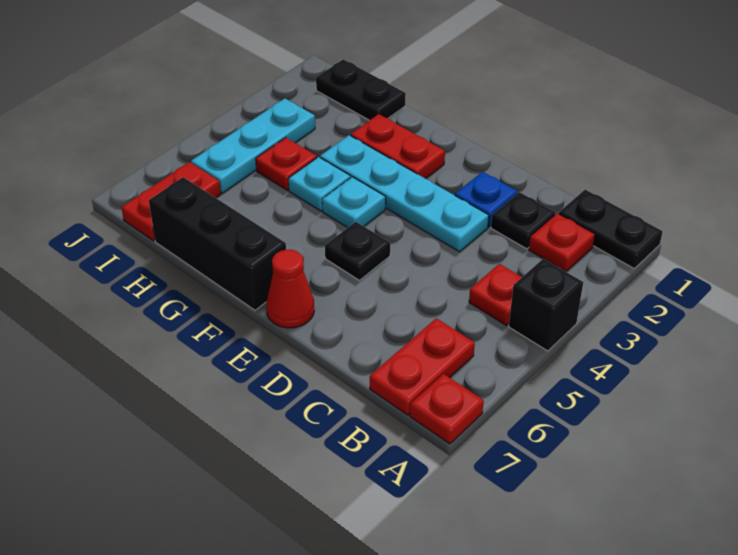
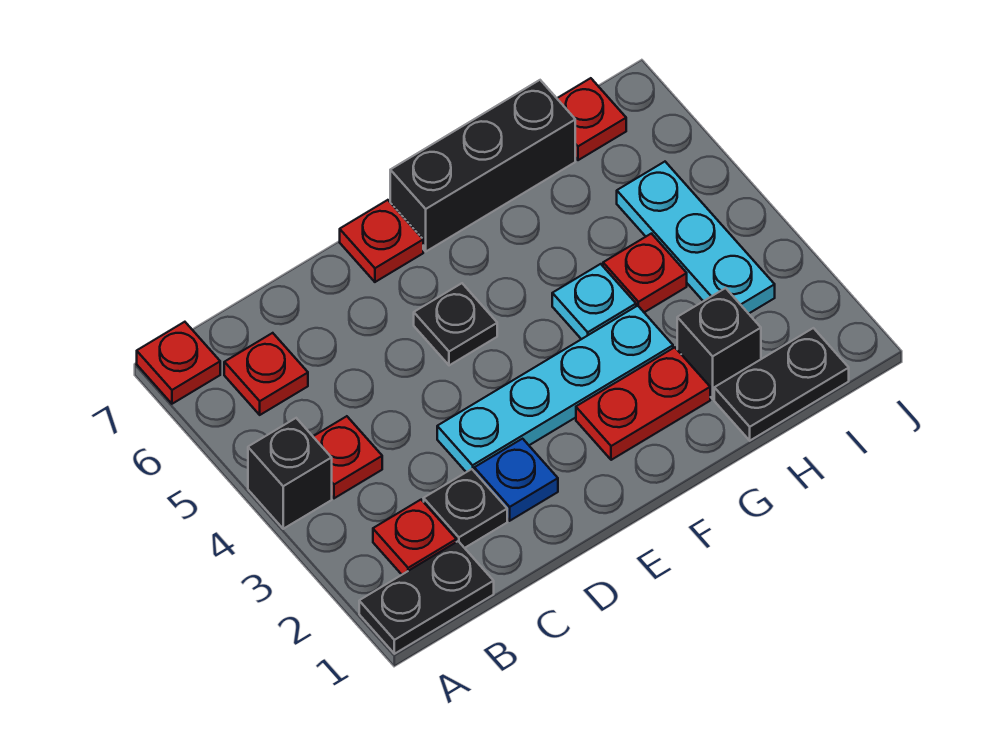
red 1x2 plate [370,318,475,415] -> red 1x1 plate [224,333,308,415]
red 1x1 cone [266,250,314,328] -> red 1x1 plate [340,200,423,282]
cyan 1x1 plate [322,177,386,228] -> none
none -> black 1x1 brick [677,288,761,399]
red 1x2 plate [121,162,221,241] -> red 1x1 plate [557,78,626,160]

